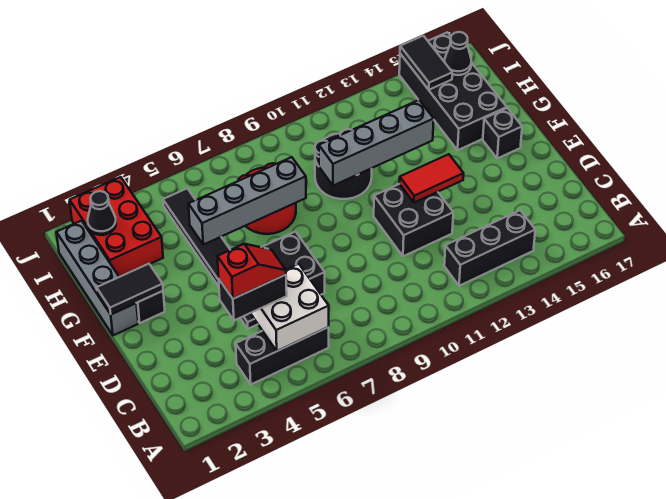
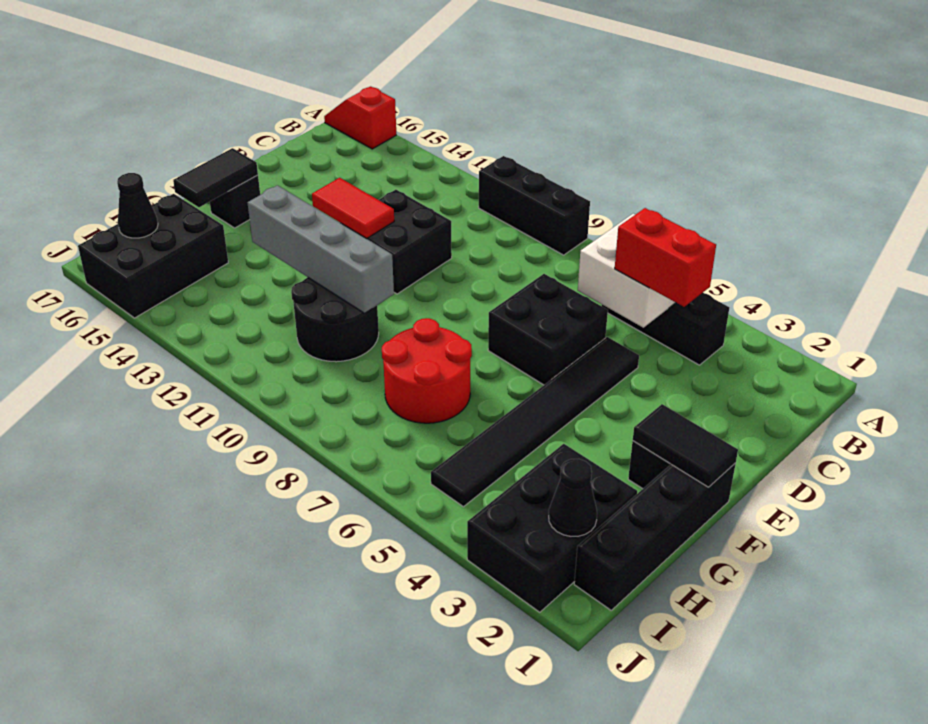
black 1x3 brick [444,210,535,286] -> black 1x3 brick moved to [479,156,590,255]
black 1x2 brick [219,275,287,320] -> red 1x2 brick [615,208,716,307]
red 1x2 slope [217,244,286,299] -> red 1x2 slope moved to [324,86,396,149]
grey 1x4 brick [56,221,138,335] -> black 1x4 brick [574,463,736,610]
grey 1x4 brick [188,157,306,245] -> none
black 2x4 brick [399,32,507,150] -> black 2x3 brick [78,194,228,318]
red 2x3 brick [70,177,163,277] -> black 2x3 brick [467,444,637,612]
black 1x2 tile [400,36,452,90] -> black 1x2 tile moved to [173,148,258,207]

